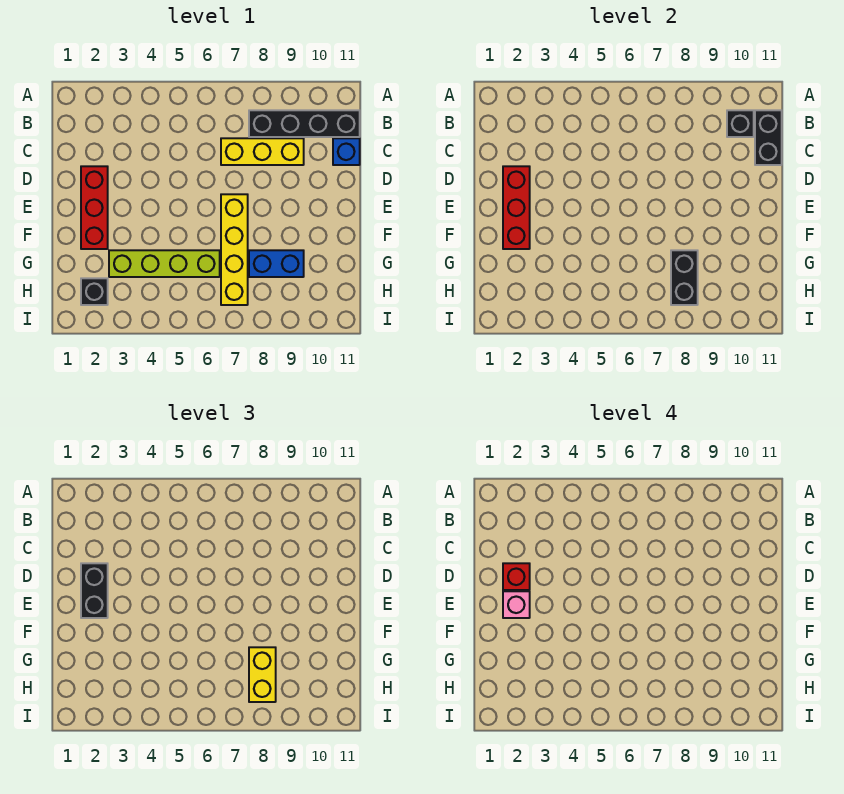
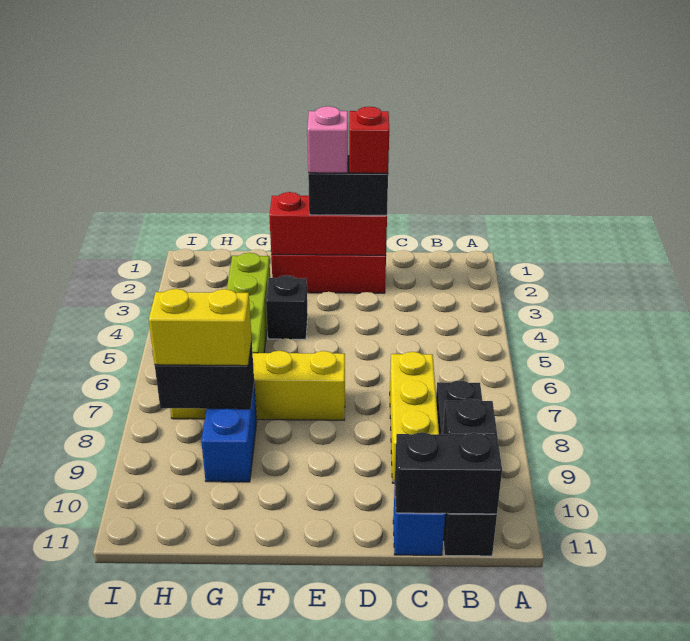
black 1x1 brick [81,278,108,305] -> black 1x1 brick moved to [266,275,308,339]

